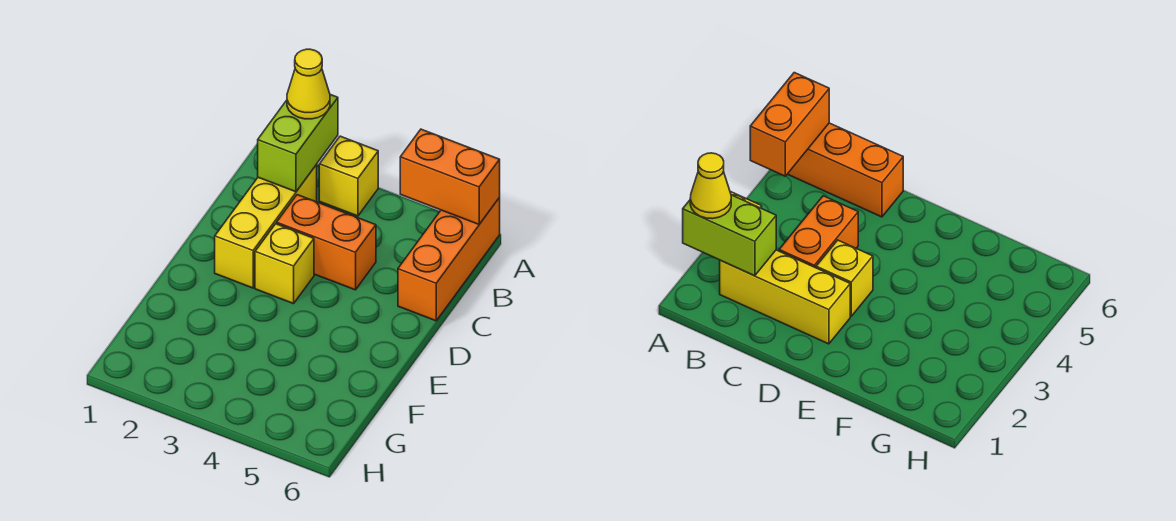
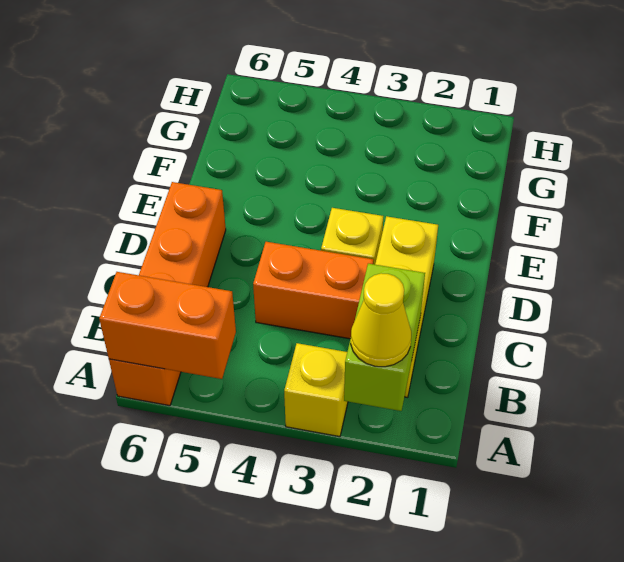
orange 1x3 brick [398,198,500,321] -> orange 1x4 brick [109,182,226,406]

